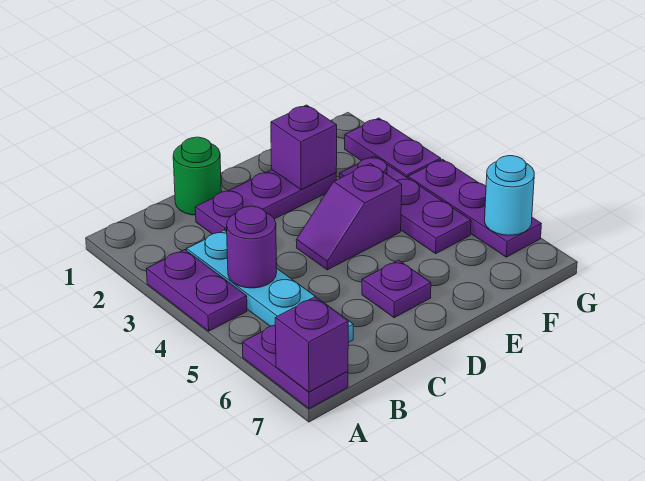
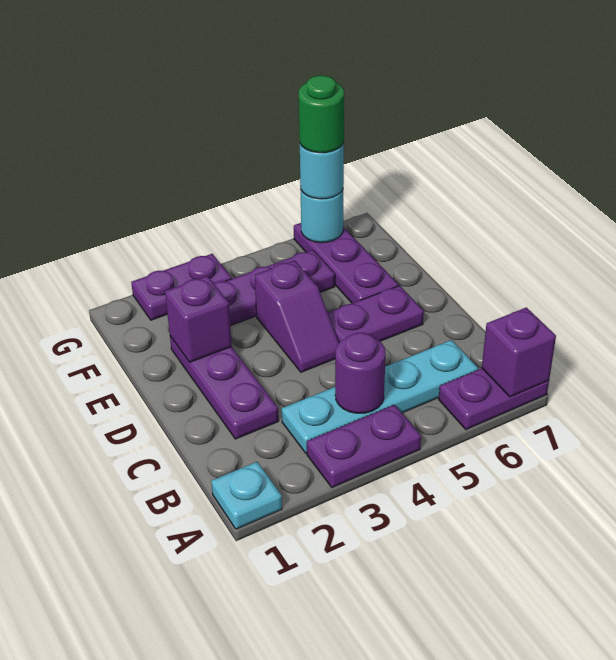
none -> cyan 1x1 plate [211,462,282,529]
green 1x1 round brick [173,137,221,215] -> green 1x1 round brick moved to [299,76,344,153]
purple 1x1 plate [362,260,431,318] -> purple 1x2 plate [328,285,424,343]
purple 1x3 plate [408,159,541,257] -> purple 1x3 plate turned to [294,223,398,303]
none -> cyan 1x1 round brick [300,143,344,199]

